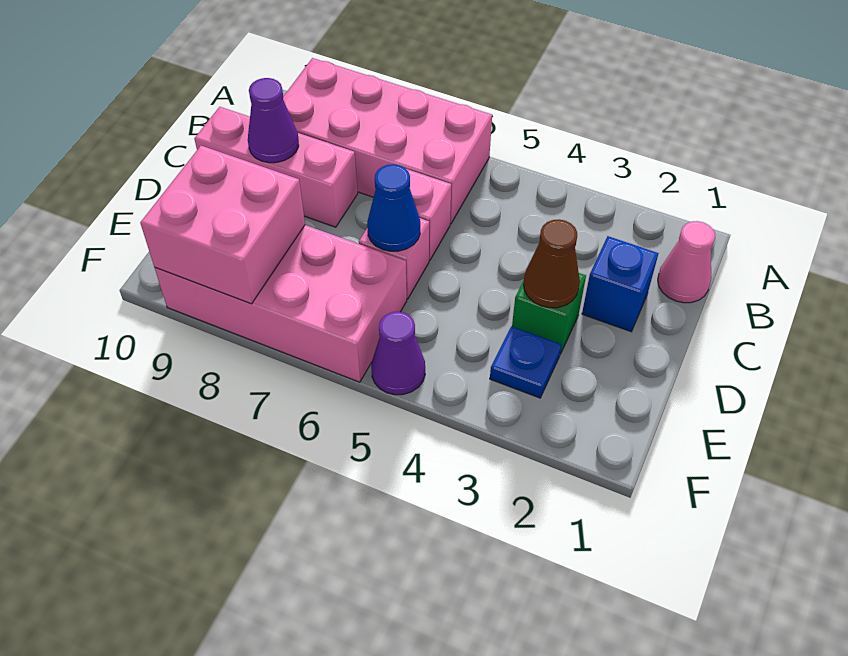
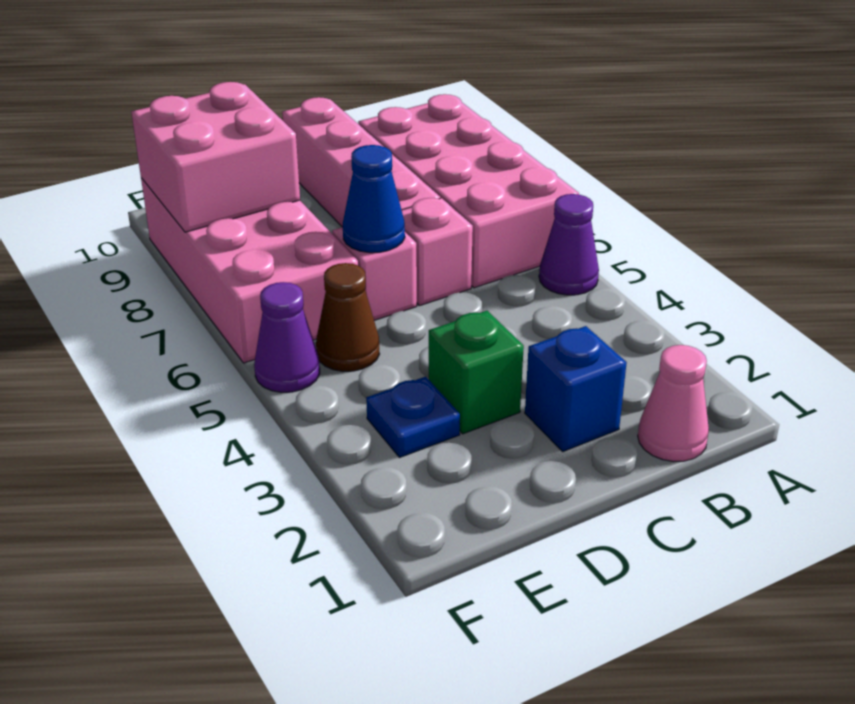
pink 1x3 brick [194,107,358,227] -> pink 1x4 brick [282,97,440,227]
purple 1x1 cone [248,78,299,163] -> purple 1x1 cone moved to [539,194,599,295]
brown 1x1 cone [524,220,580,308] -> brown 1x1 cone moved to [316,263,379,371]

